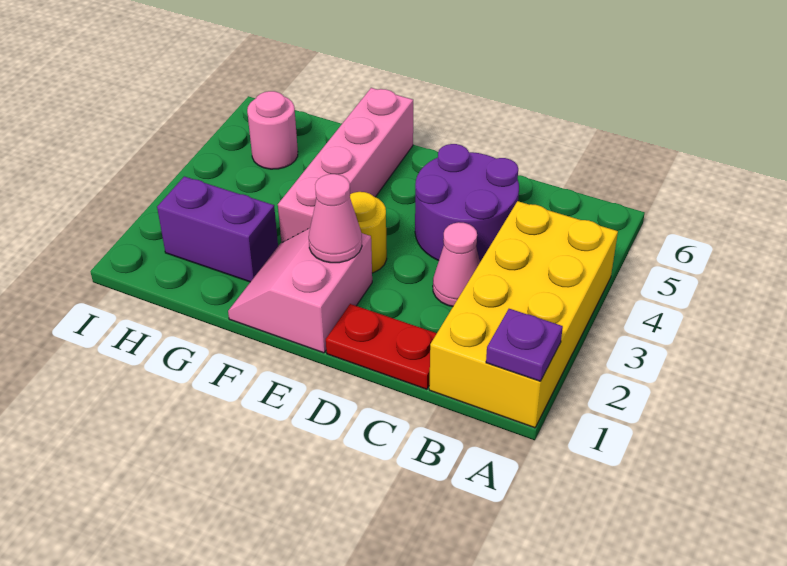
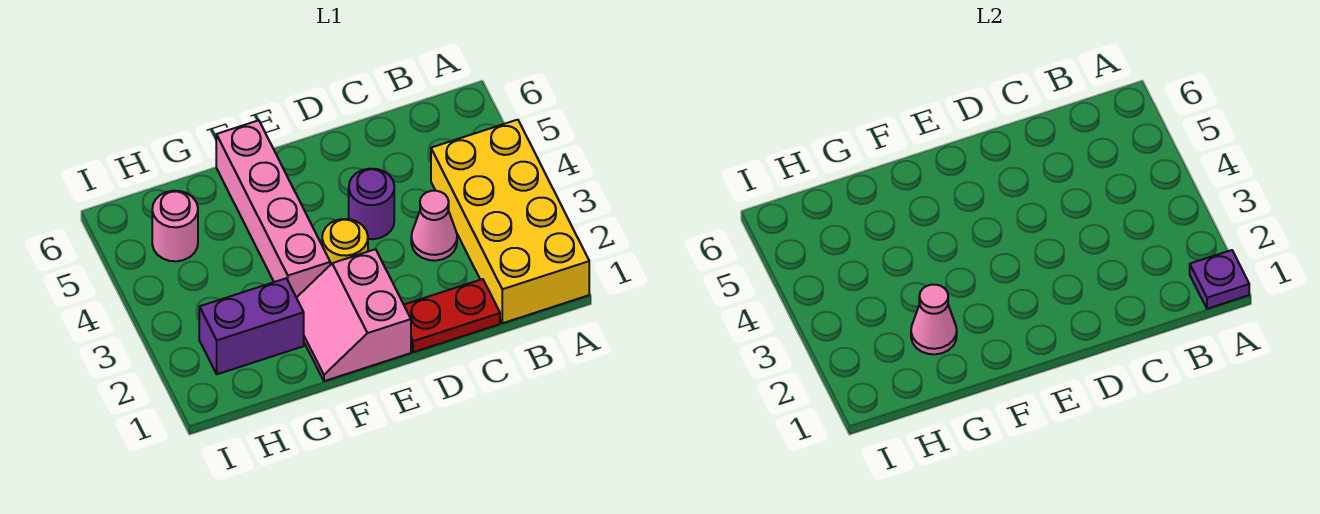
purple 2x2 round brick [415,144,519,262] -> purple 1x1 round brick [349,169,394,239]
pink 1x1 cone [309,174,362,263] -> pink 1x1 cone moved to [911,285,957,354]

